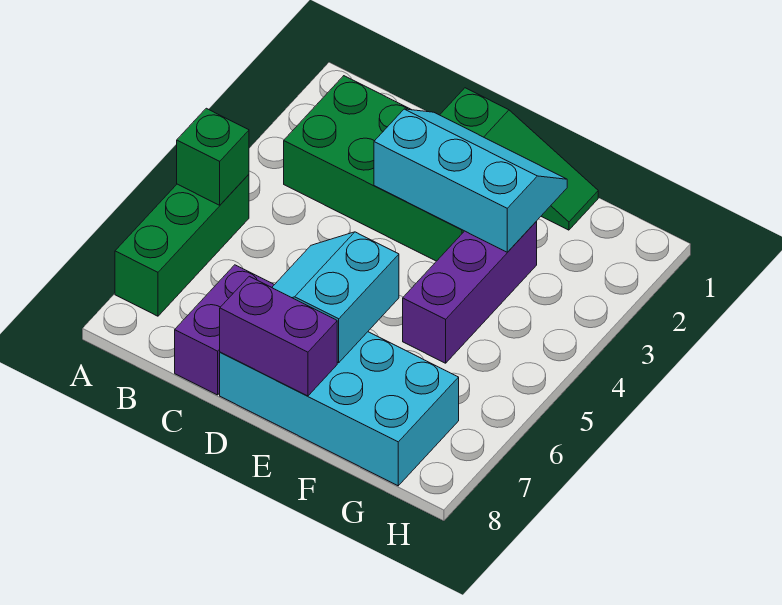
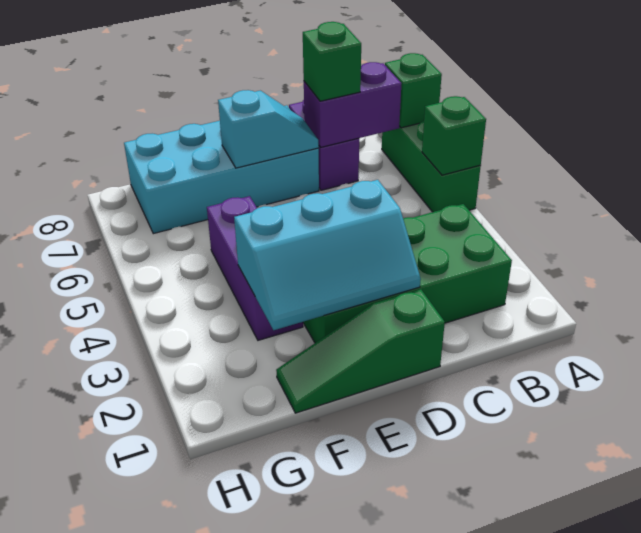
none -> green 1x1 brick [385,53,442,128]
none -> green 1x1 brick [303,22,361,101]
cyan 2x2 slope [272,232,399,363] -> cyan 1x2 slope [218,90,319,168]
purple 1x2 brick [220,276,337,396] -> purple 1x2 brick moved to [304,62,401,147]

